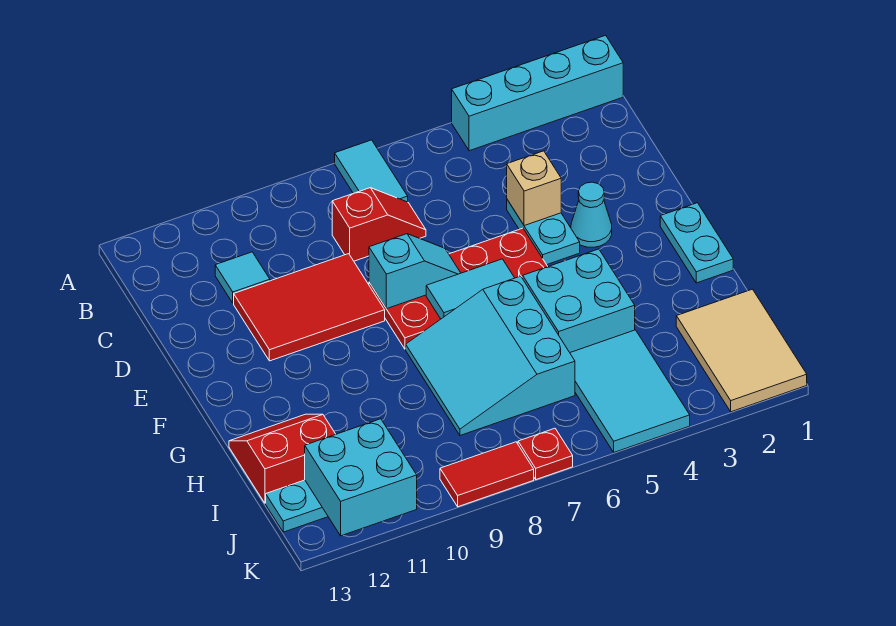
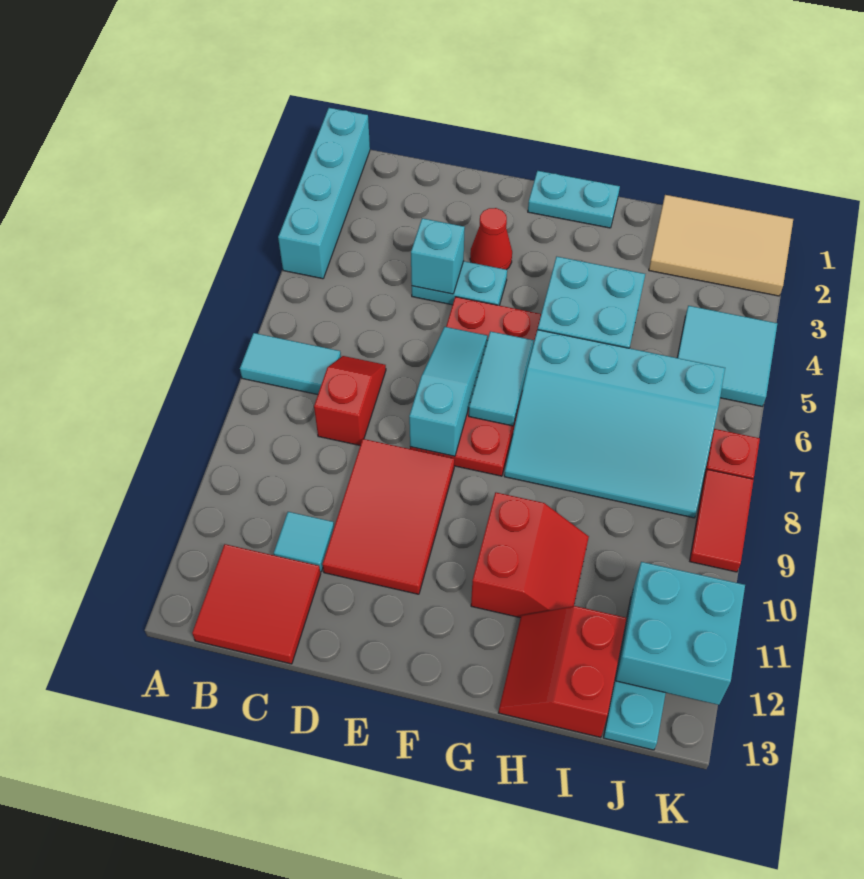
none -> red 2x2 tile [192,544,321,664]
tan 1x1 brick [507,151,561,226] -> cyan 1x1 brick [411,218,465,294]
cyan 1x1 cone [571,182,612,247] -> red 1x1 cone [470,208,512,270]
cyan 1x2 slope [369,234,460,309] -> cyan 1x3 slope [409,327,488,456]
cyan 3x3 slope [406,276,575,436] -> cyan 3x4 slope [504,330,725,518]
none -> red 2x2 slope [471,492,589,618]
cyan 2x3 tile [570,330,690,452] -> cyan 2x2 tile [677,306,777,406]

